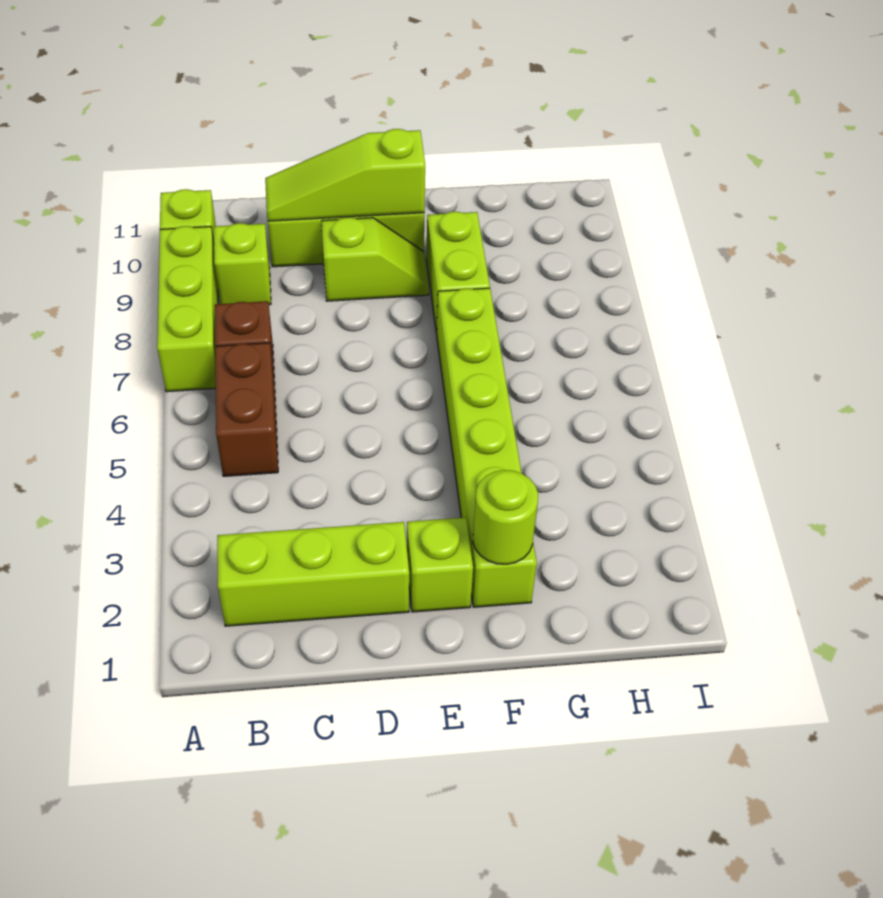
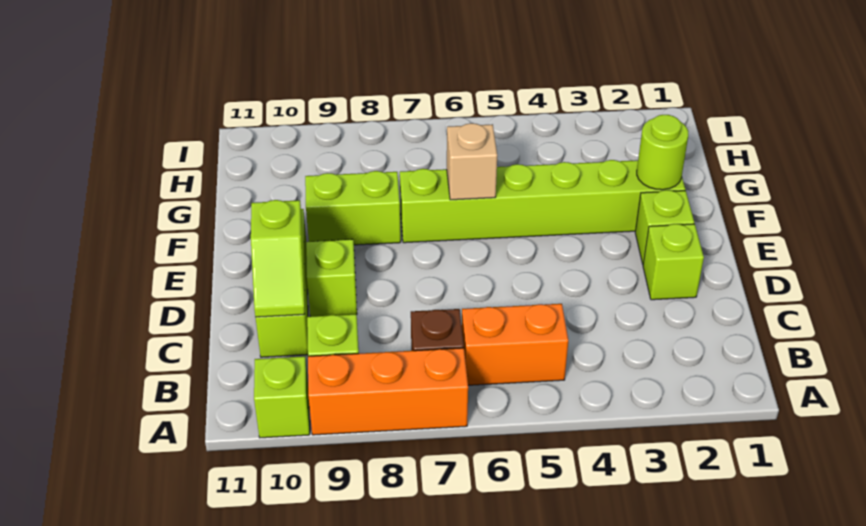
lime 1x3 brick [157,226,218,392] -> orange 1x3 brick [308,348,468,435]
lime 1x3 brick [217,522,409,626] -> lime 1x1 brick [643,224,704,300]
brown 1x2 brick [215,343,278,476] -> orange 1x2 brick [462,304,568,385]
lime 1x3 slope [265,129,425,221] -> lime 1x2 slope [251,200,305,317]
none -> tan 1x1 brick [447,123,497,200]

